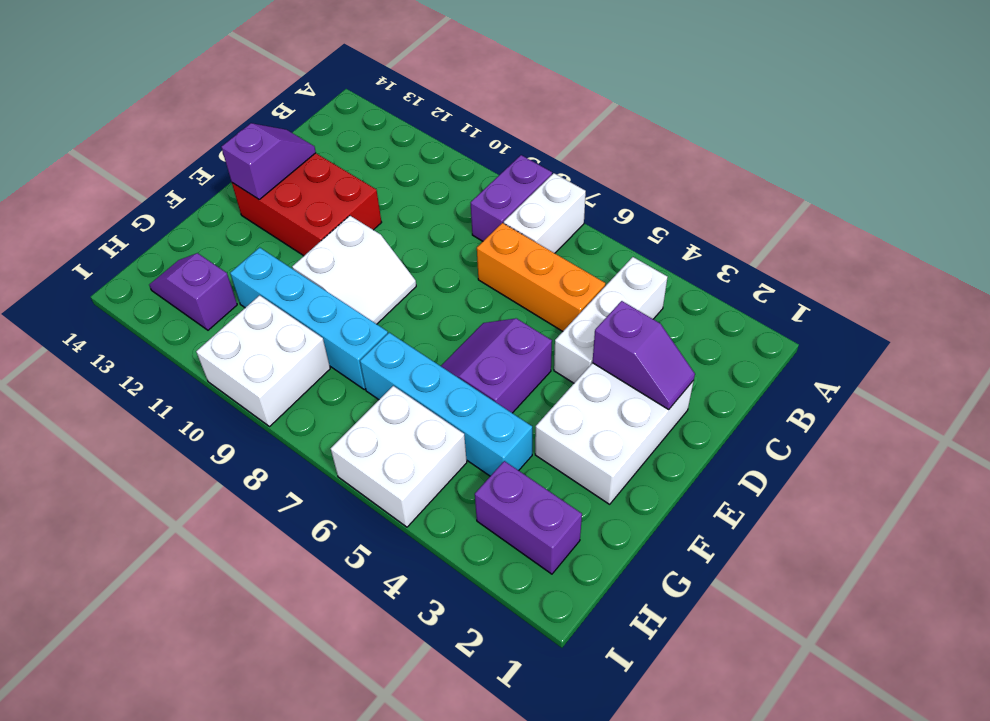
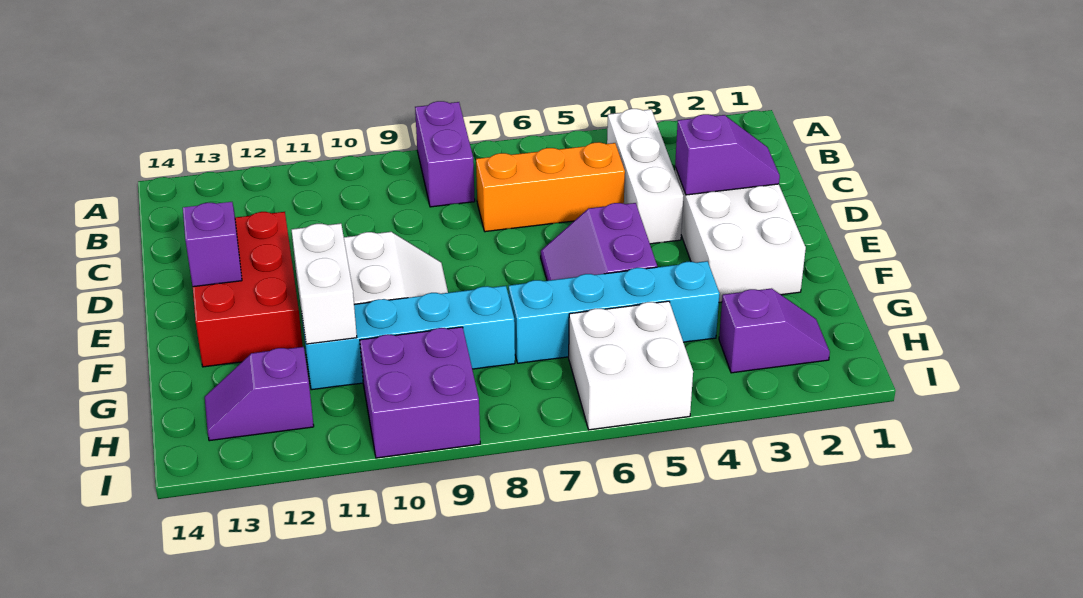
white 1x2 brick [504,173,586,253] -> white 1x2 brick moved to [291,223,357,344]
red 2x3 brick [232,153,382,256] -> red 2x3 brick turned to [193,212,303,367]
purple 1x2 brick [475,461,582,574] -> purple 1x2 slope [719,288,830,373]
white 2x2 brick [196,295,330,426] -> purple 2x2 brick [360,327,480,458]

